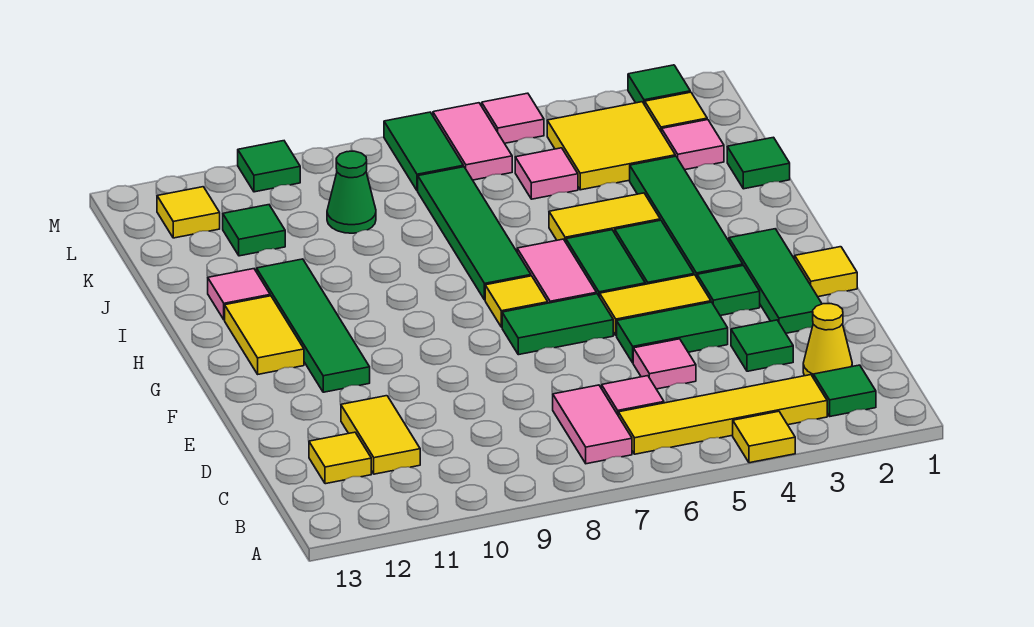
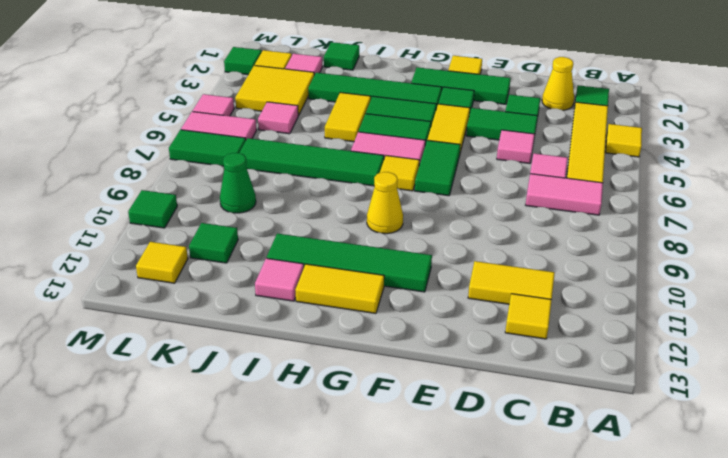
green 1x2 tile [617,302,728,363] -> green 1x2 tile turned to [466,108,538,140]
none -> yellow 1x1 cone [367,172,403,234]

